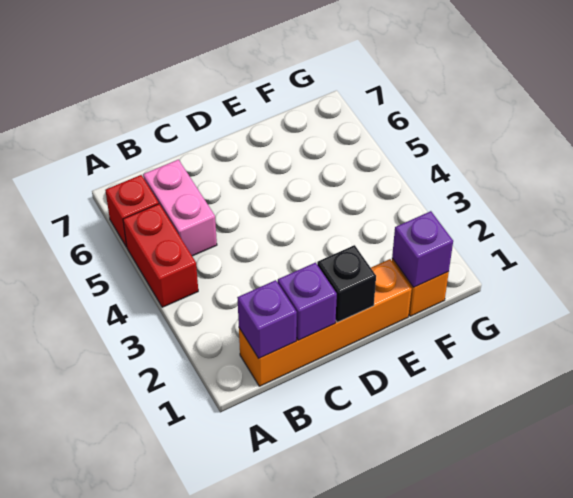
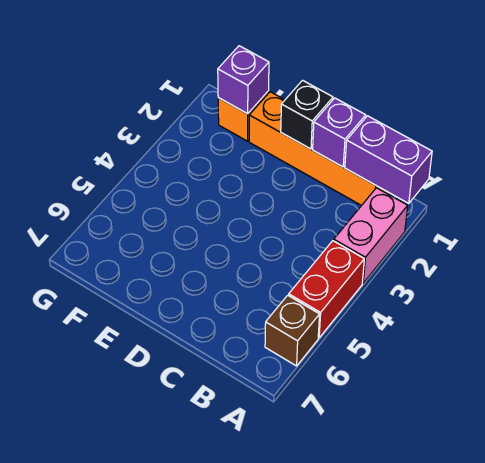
red 1x1 brick [105,175,159,247] -> brown 1x1 brick [265,295,320,366]
purple 1x1 brick [237,280,297,358] -> purple 1x2 brick [345,116,432,204]
pink 1x2 brick [143,160,217,256] -> pink 1x2 brick moved to [334,188,408,283]

